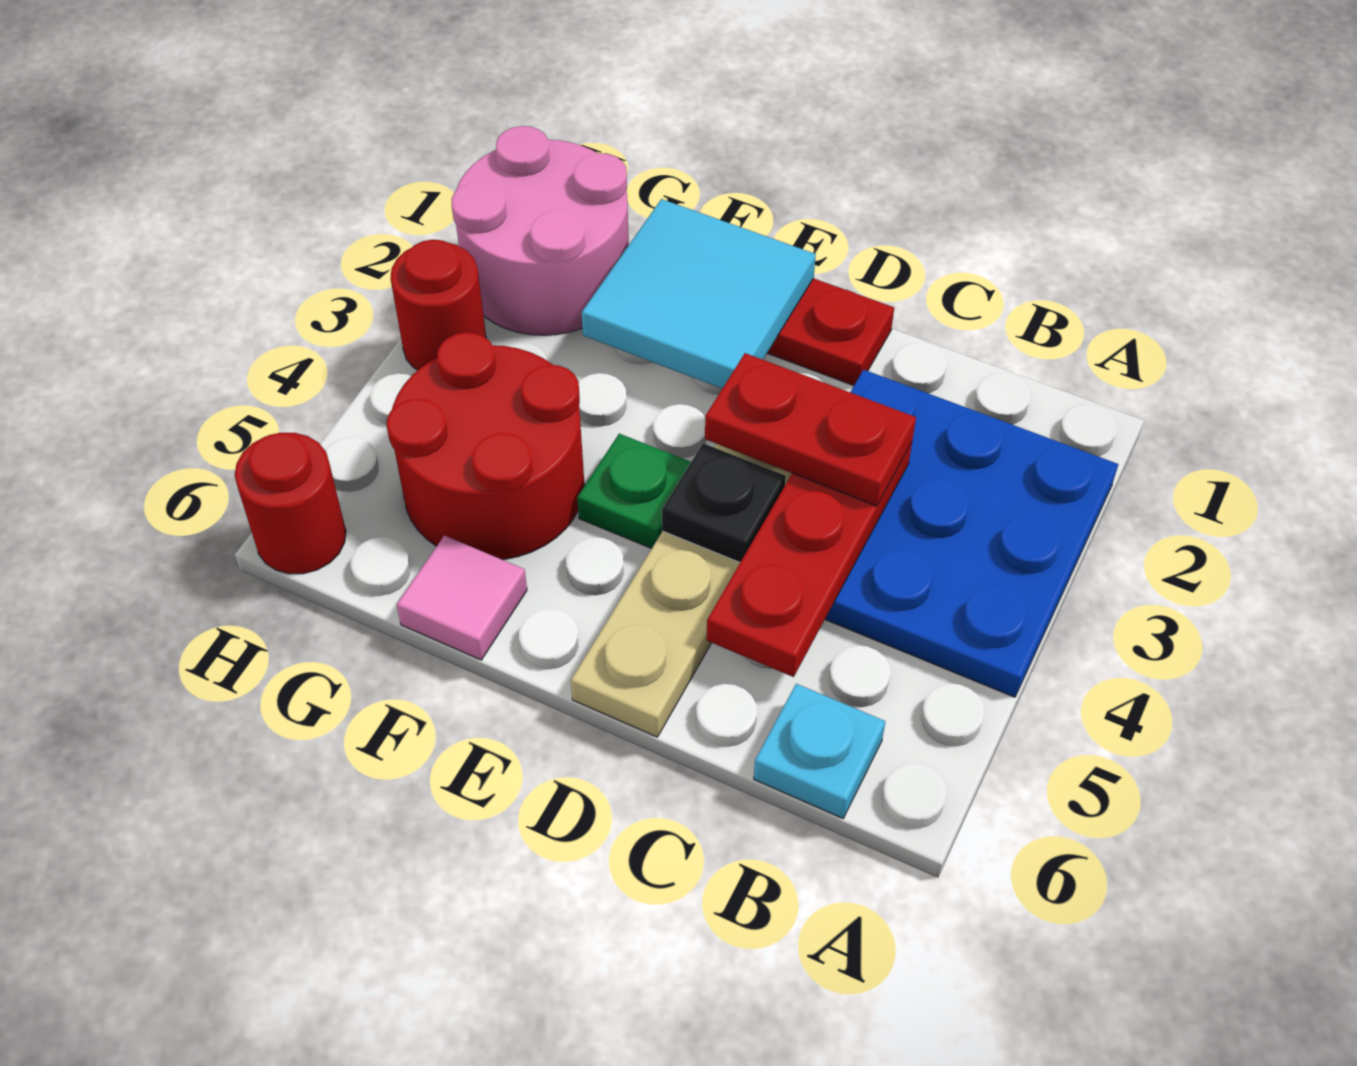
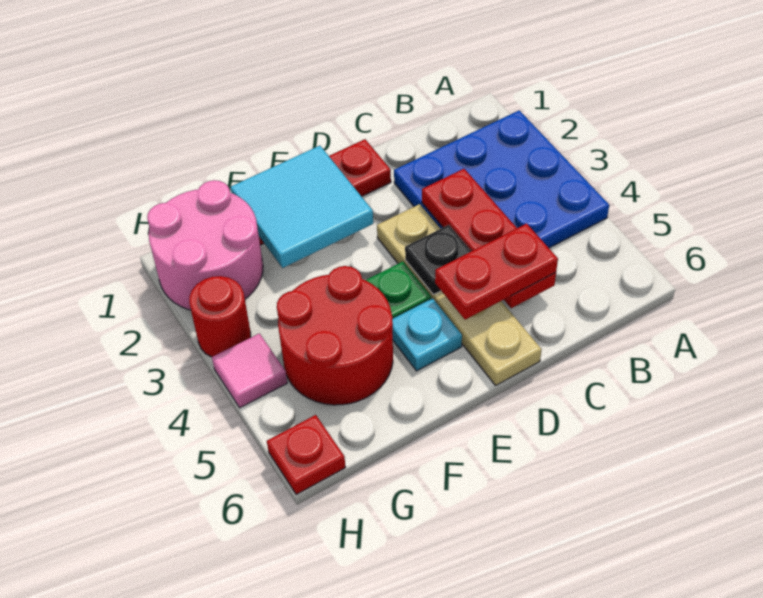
cyan 1x1 plate [754,684,885,818] -> cyan 1x1 plate moved to [392,298,462,371]
red 1x2 plate [705,353,916,506] -> red 1x2 plate moved to [435,224,558,320]
pink 1x1 tile [397,536,527,660] -> pink 1x1 tile moved to [212,333,287,408]
red 1x1 round brick [235,433,346,574] -> red 1x1 plate [267,415,345,495]

